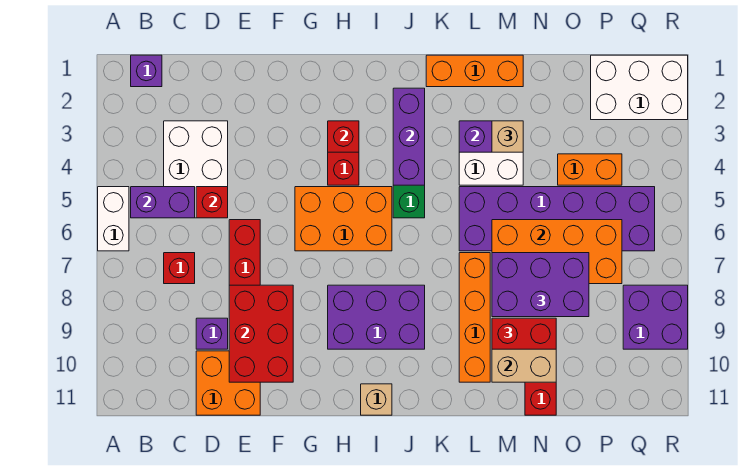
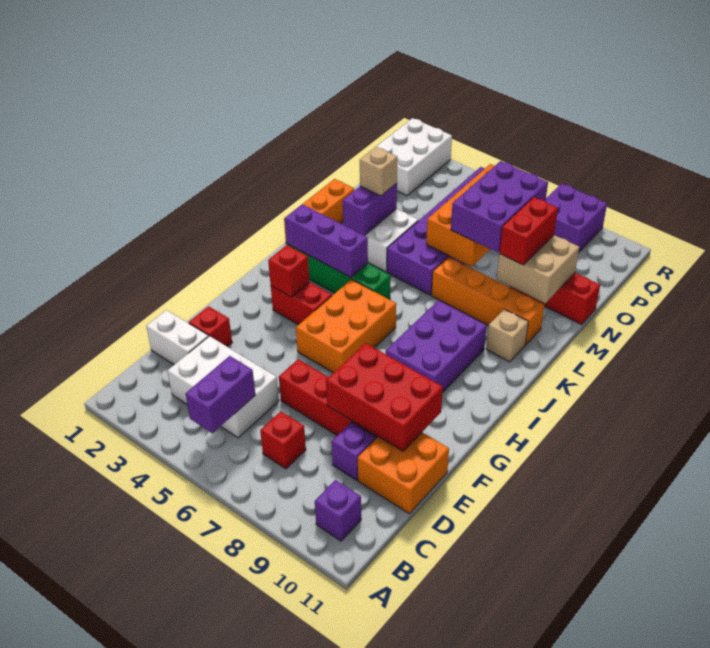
white 1x2 brick [98,187,129,251] -> white 1x2 brick moved to [146,310,209,365]
purple 1x1 brick [131,55,162,87] -> purple 1x1 brick moved to [315,480,361,541]
red 1x1 brick [196,187,228,218] -> red 1x1 brick moved to [189,306,232,347]
tan 1x1 brick [361,384,392,415] -> tan 1x1 brick moved to [486,309,528,362]
orange 1x2 brick [558,154,622,185] -> none

